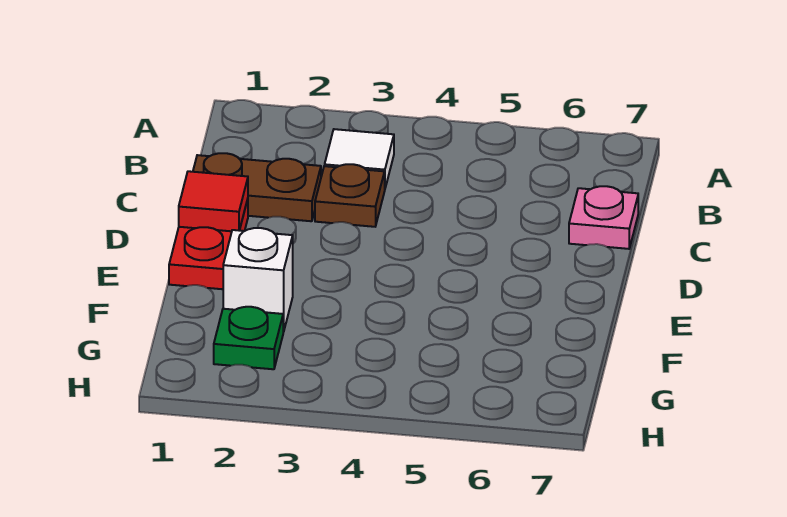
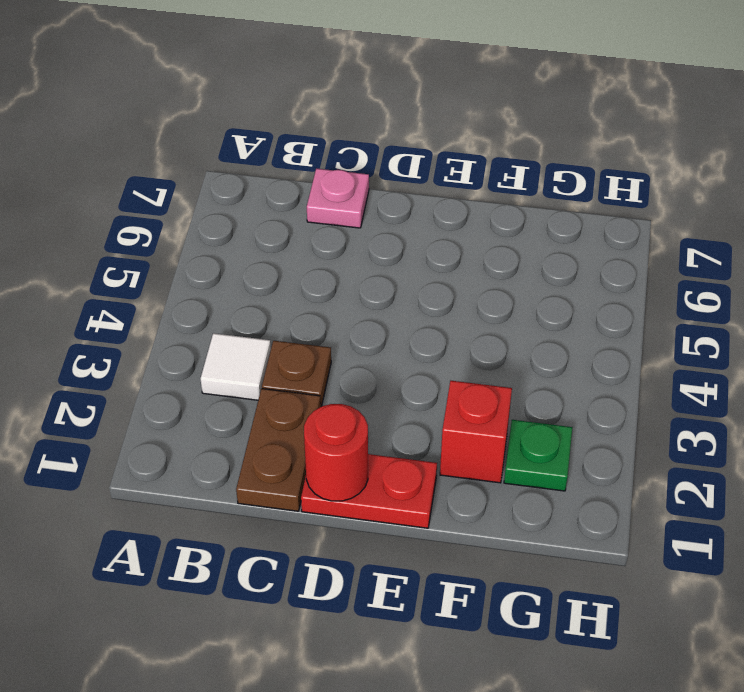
red 1x1 tile [179,171,248,231] -> red 1x1 round brick [304,404,368,501]
white 1x1 brick [223,228,293,332] -> red 1x1 brick [440,381,512,483]

